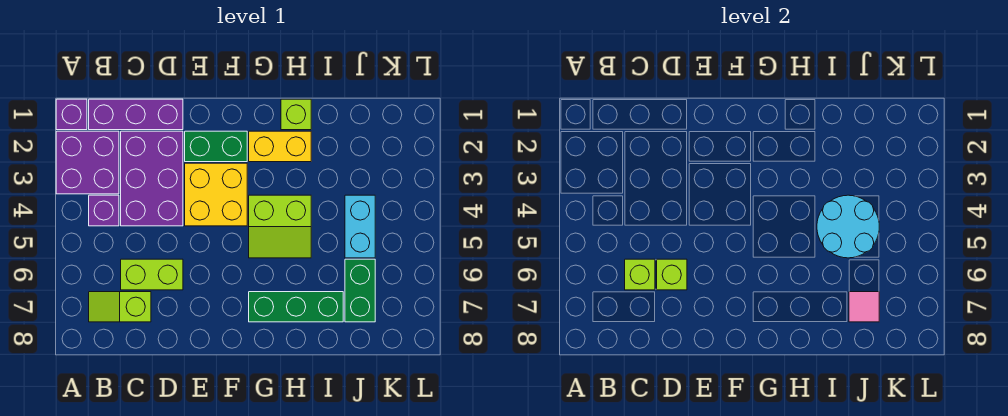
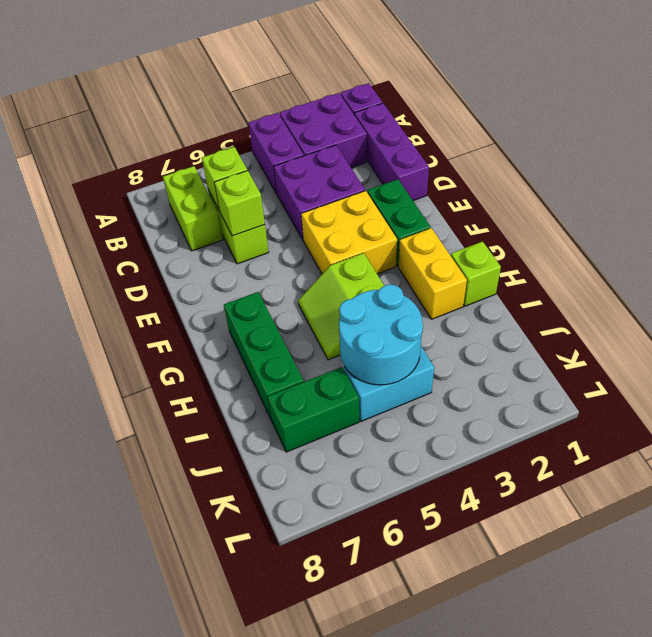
purple 1x1 brick [89,195,119,226] -> purple 1x2 brick [249,113,304,193]
lime 1x2 slope [89,292,151,322] -> lime 1x2 brick [163,166,223,251]
purple 2x3 brick [121,131,183,226] -> purple 2x2 brick [274,145,365,239]
pink 1x1 tile [849,292,879,322] -> none

